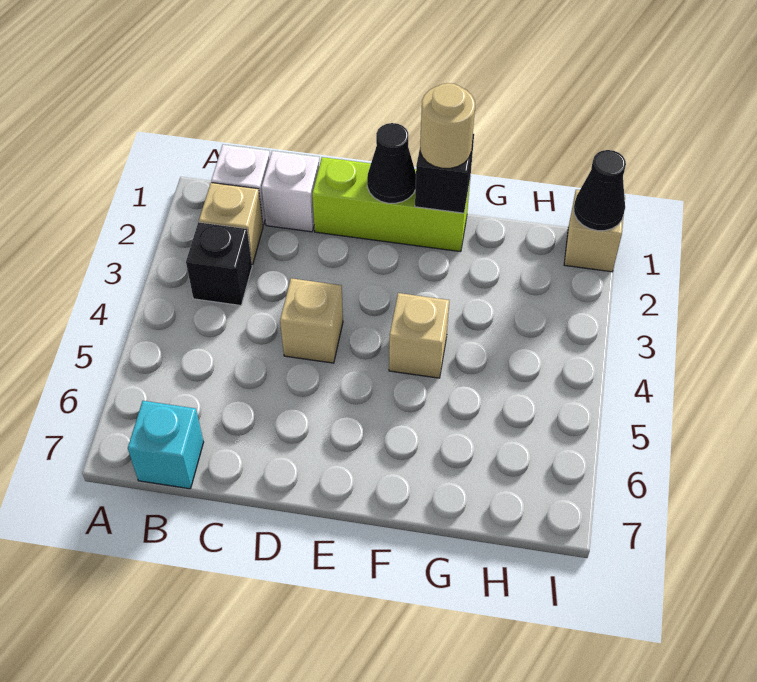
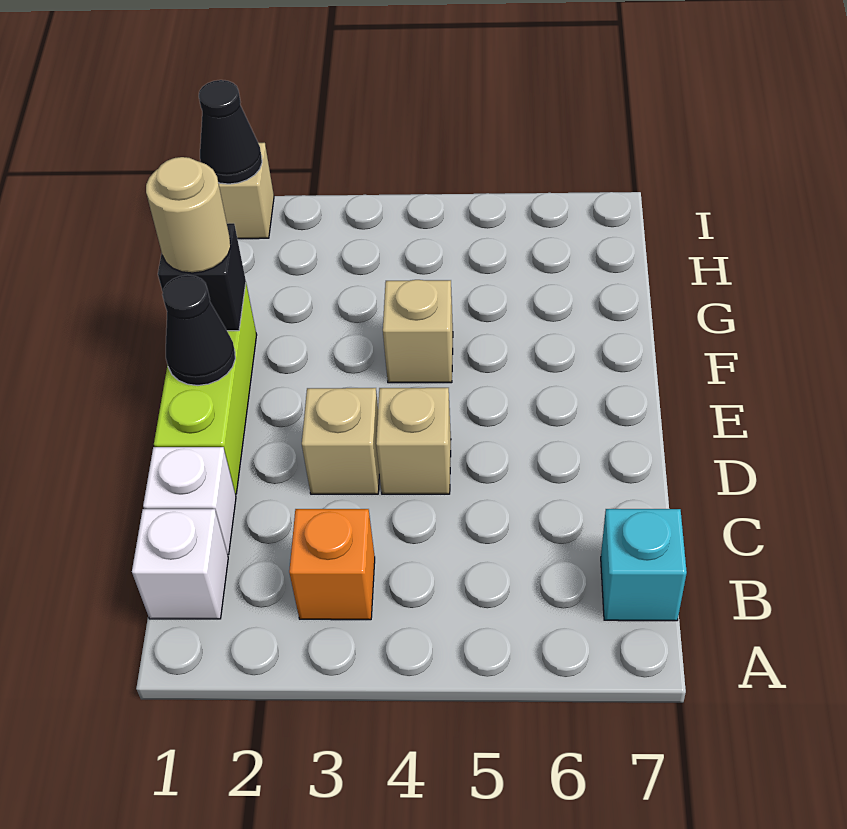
tan 1x1 brick [199,183,263,265] -> tan 1x1 brick moved to [302,388,379,494]
black 1x1 brick [186,222,252,305] -> orange 1x1 brick [289,509,375,620]

